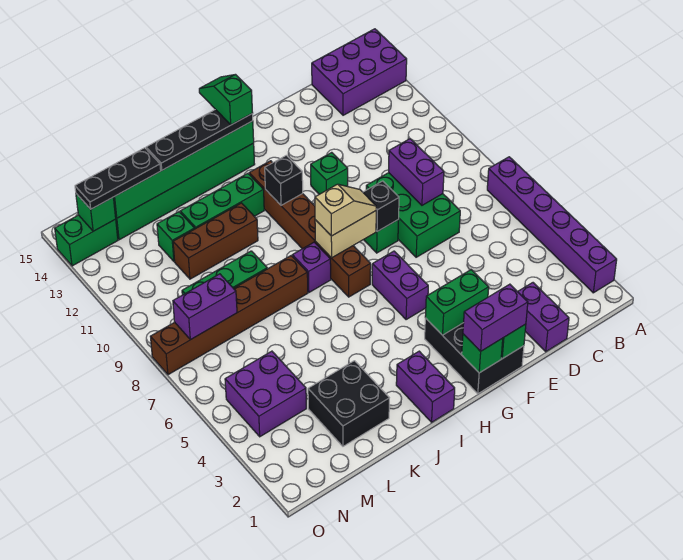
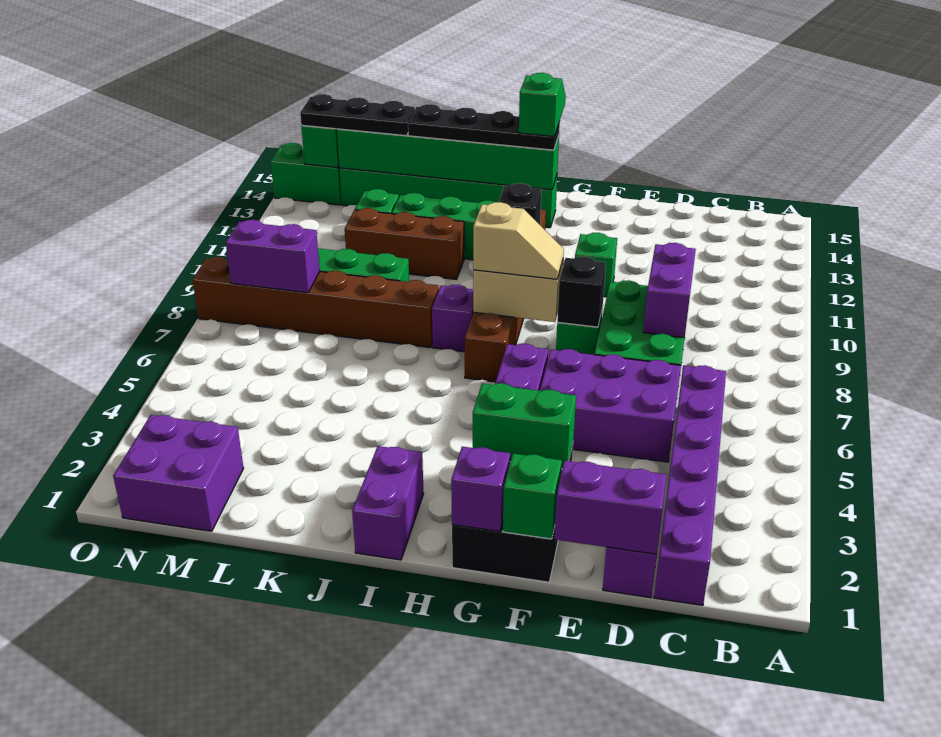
purple 1x6 brick [487,157,617,293] -> purple 1x6 brick moved to [654,365,726,605]
purple 2x3 brick [312,29,407,115] -> purple 2x3 brick moved to [540,349,681,462]
purple 1x2 brick [463,284,528,351] -> purple 1x2 brick moved to [554,460,667,554]
green 1x1 brick [462,334,503,373] -> purple 1x1 brick [451,447,510,531]
black 2x2 brick [308,361,389,446] -> none
purple 2x2 brick [225,351,306,437] -> purple 2x2 brick moved to [113,415,244,531]

